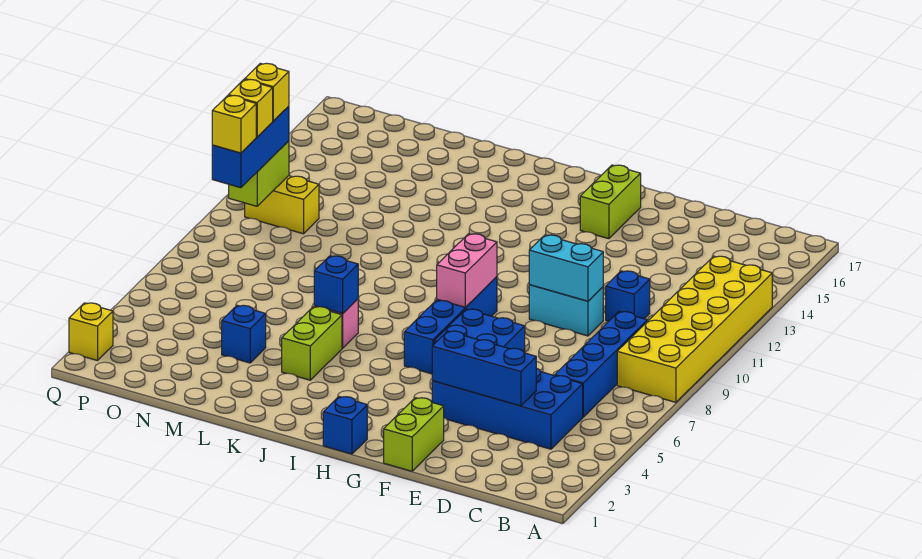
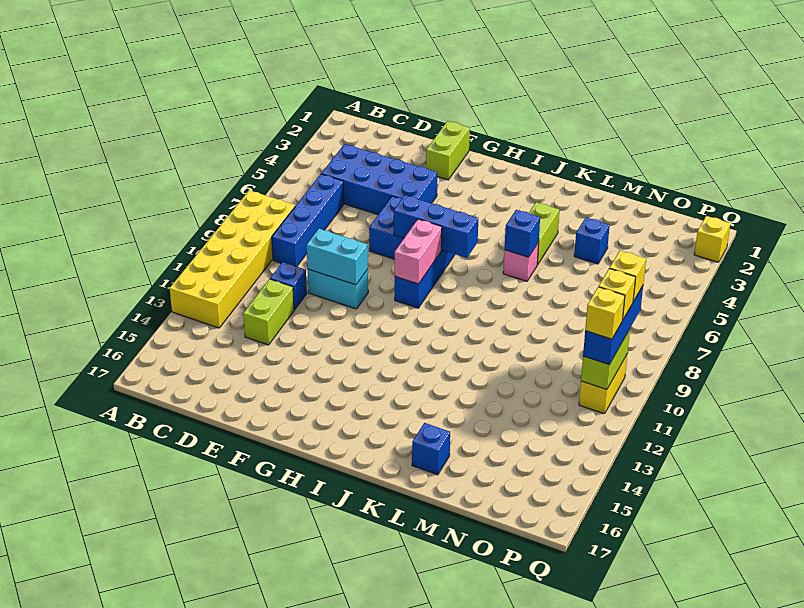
blue 1x3 brick [432,331,536,406] -> blue 1x3 brick moved to [394,195,478,258]
lime 1x2 brick [580,165,641,239] -> lime 1x2 brick moved to [243,279,294,345]
blue 1x1 brick [323,397,367,454] -> blue 1x1 brick moved to [412,423,450,475]
yellow 1x2 brick [245,176,319,234] -> yellow 1x2 brick turned to [579,355,627,414]

